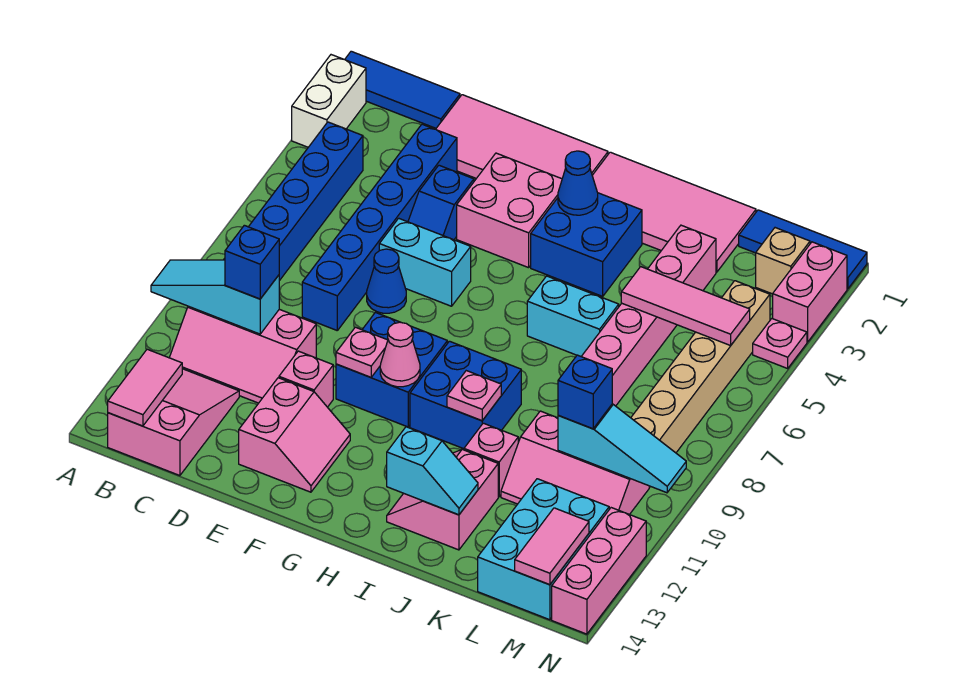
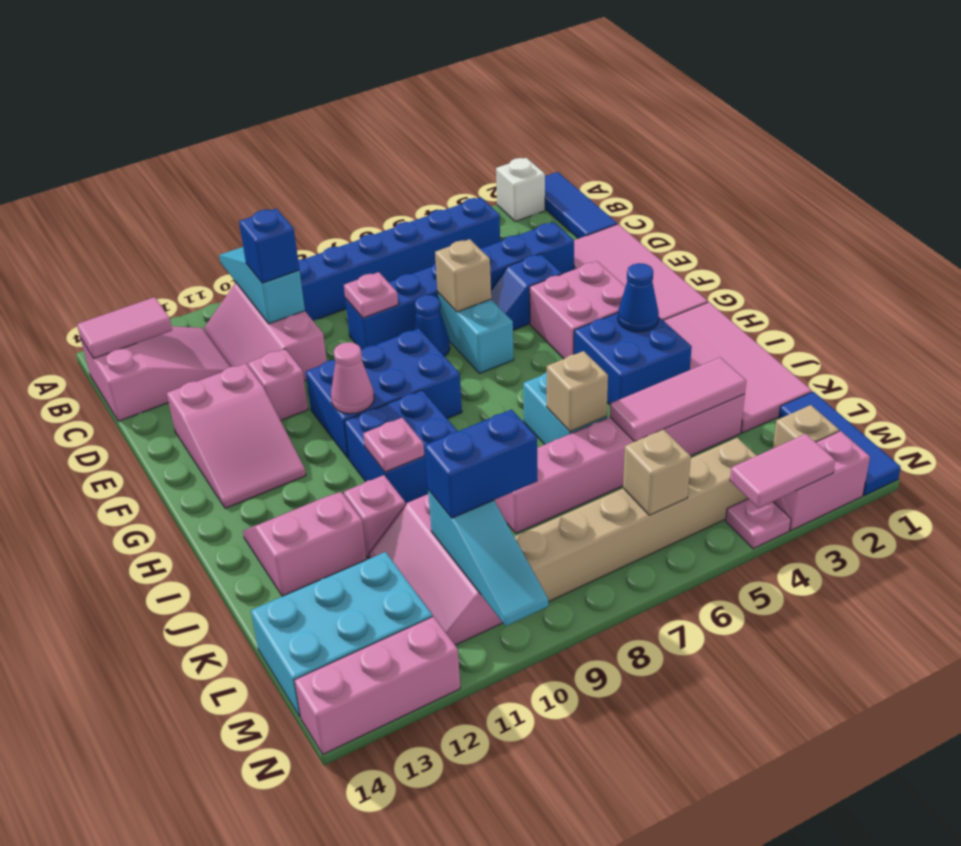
white 1x2 brick [292,55,366,147] -> white 1x1 brick [496,158,545,222]
none -> tan 1x1 brick [435,239,491,312]
pink 2x2 slope [239,378,350,492] -> pink 2x3 slope [167,363,306,508]
blue 2x2 brick [336,312,447,427] -> blue 2x3 brick [306,329,462,459]
pink 1x1 plate [336,327,388,377] -> pink 1x1 plate moved to [344,272,398,318]
cyan 1x2 slope [387,427,478,515] -> none
none -> tan 1x1 brick [547,351,608,432]
pink 1x3 tile [621,267,750,345] -> pink 1x3 tile turned to [610,357,746,442]
blue 1x1 brick [558,355,612,429] -> blue 1x2 brick [425,409,538,518]
none -> tan 1x1 brick [623,429,691,515]
pink 1x2 tile [515,508,589,585] -> pink 1x2 tile moved to [730,434,835,508]

